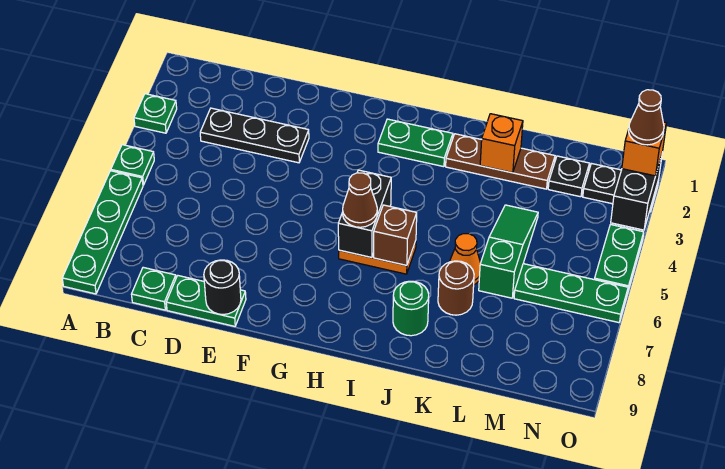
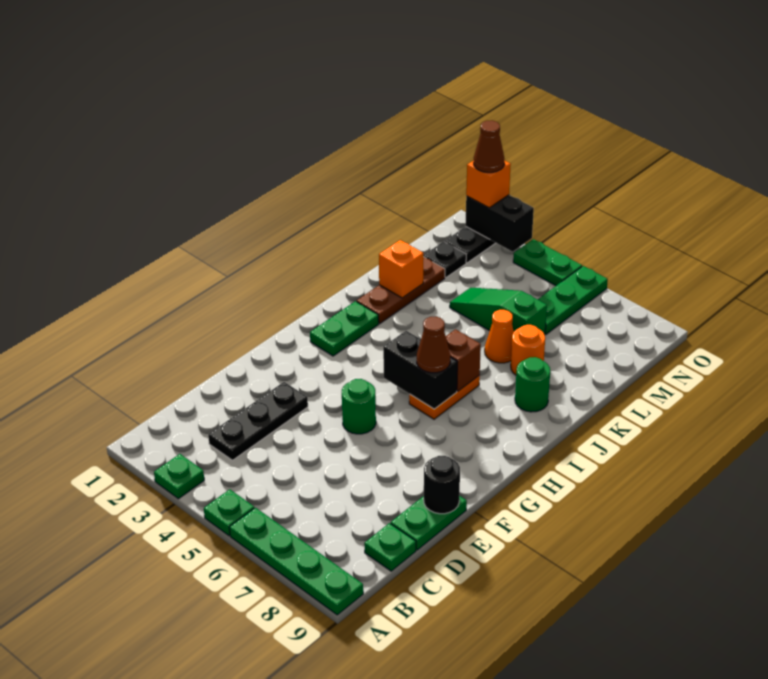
none -> green 1x1 round brick [342,379,376,434]
brown 1x1 round brick [438,261,474,315] -> orange 1x1 round brick [511,325,545,375]

